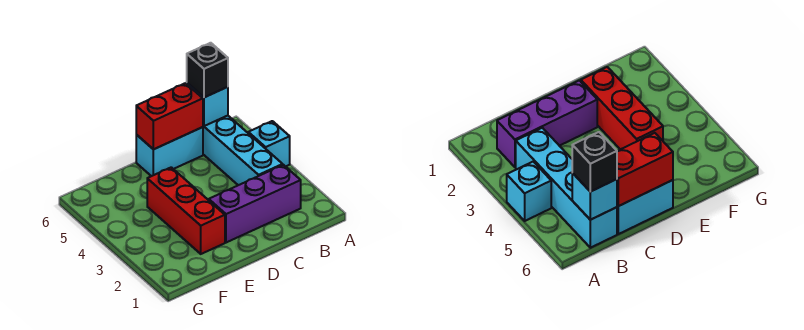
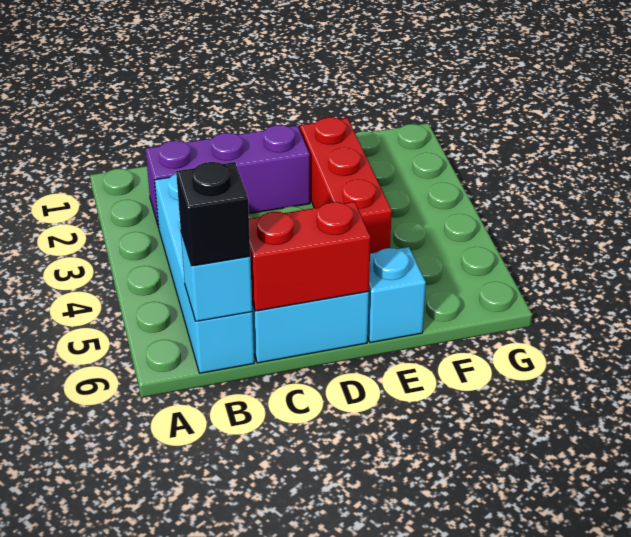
cyan 1x1 brick [248,121,290,167] -> cyan 1x1 brick moved to [367,247,426,343]

